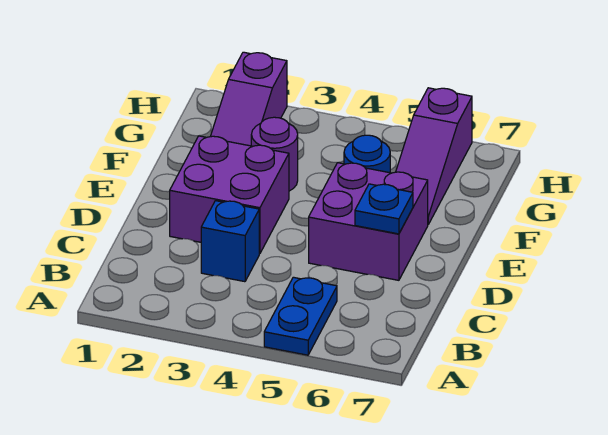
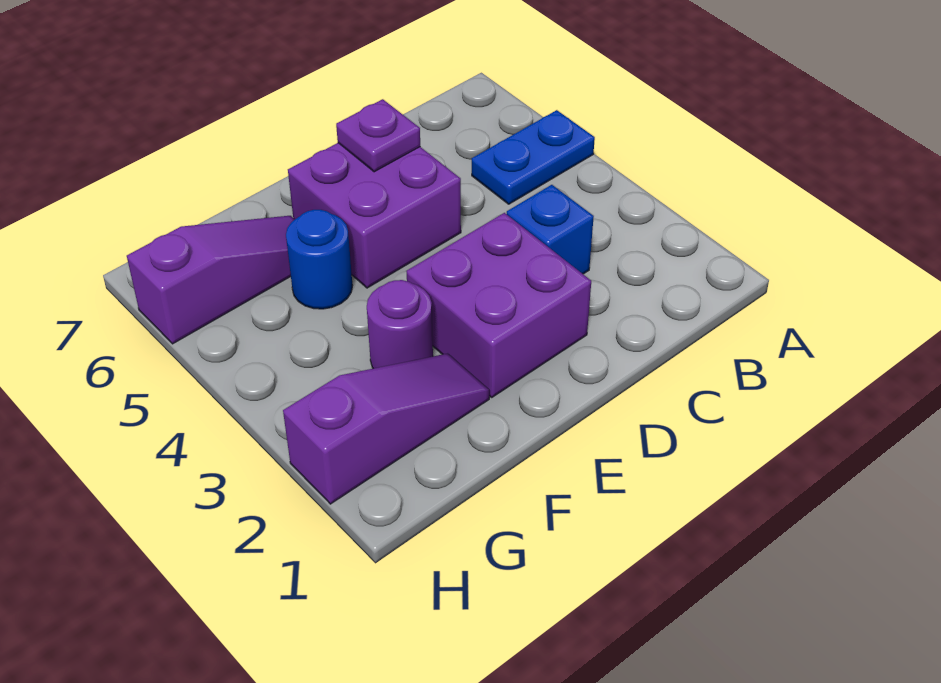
blue 1x1 plate [355,184,413,234] -> purple 1x1 plate [336,99,420,172]

